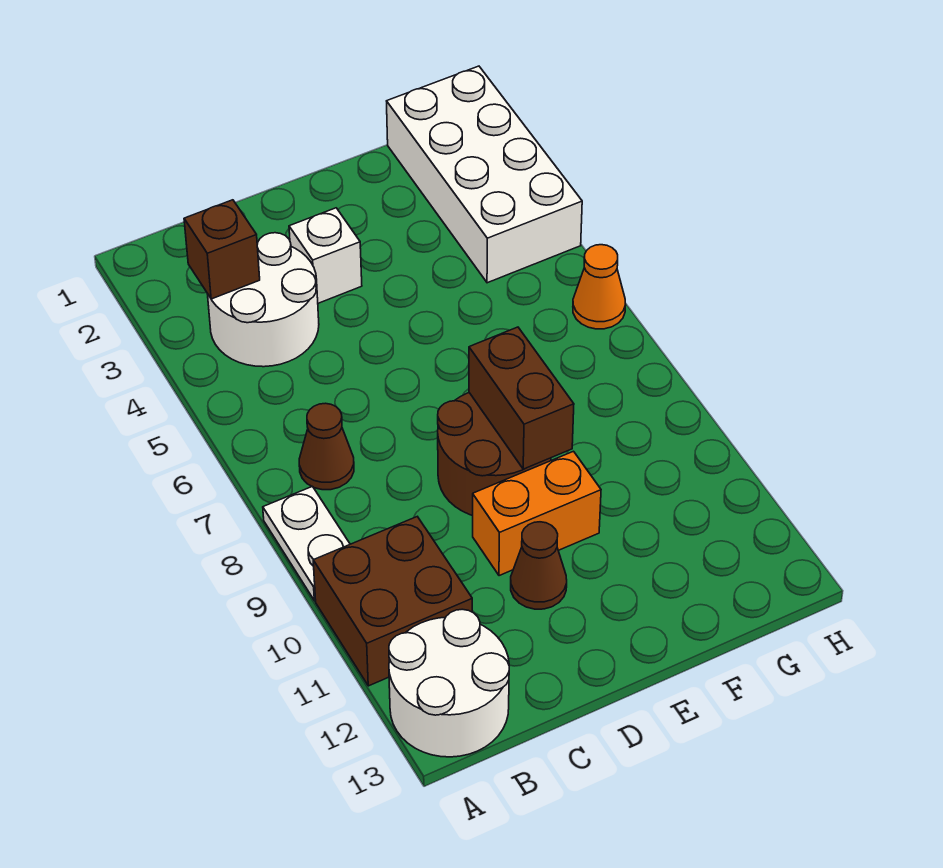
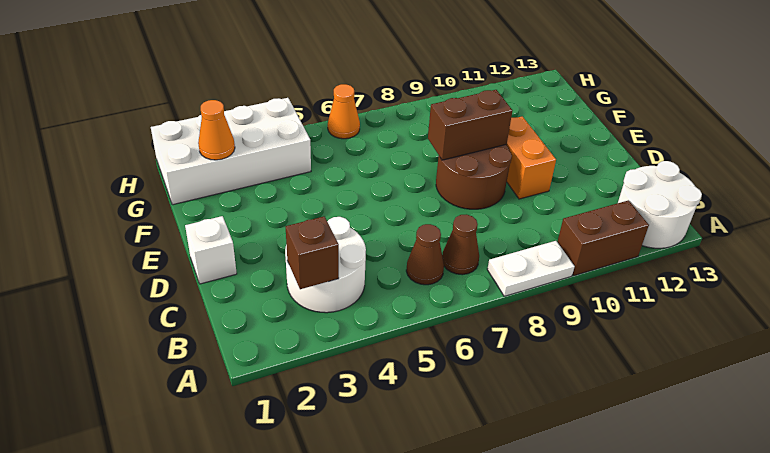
brown 2x2 brick [313,517,472,686] -> brown 1x2 brick [557,200,649,276]
white 1x1 brick [289,208,362,303] -> white 1x1 brick moved to [185,216,237,284]
brown 1x1 cone [511,522,567,609] -> brown 1x1 cone moved to [406,224,444,285]
none -> orange 1x1 cone [198,100,235,160]

